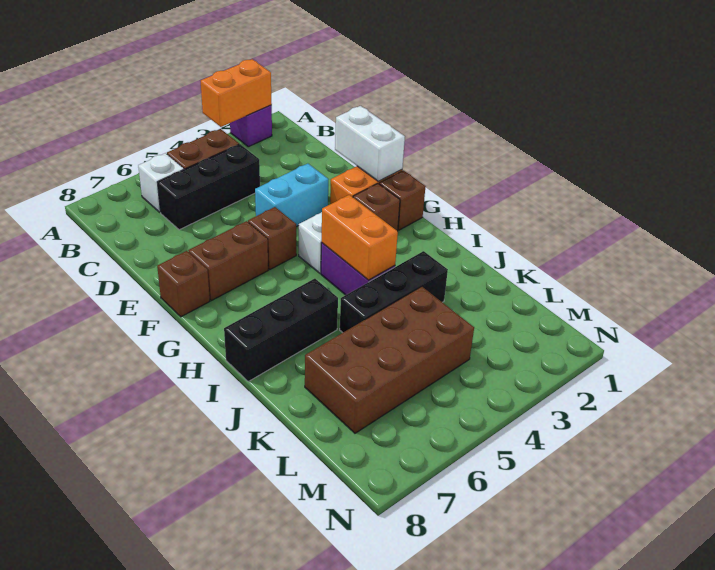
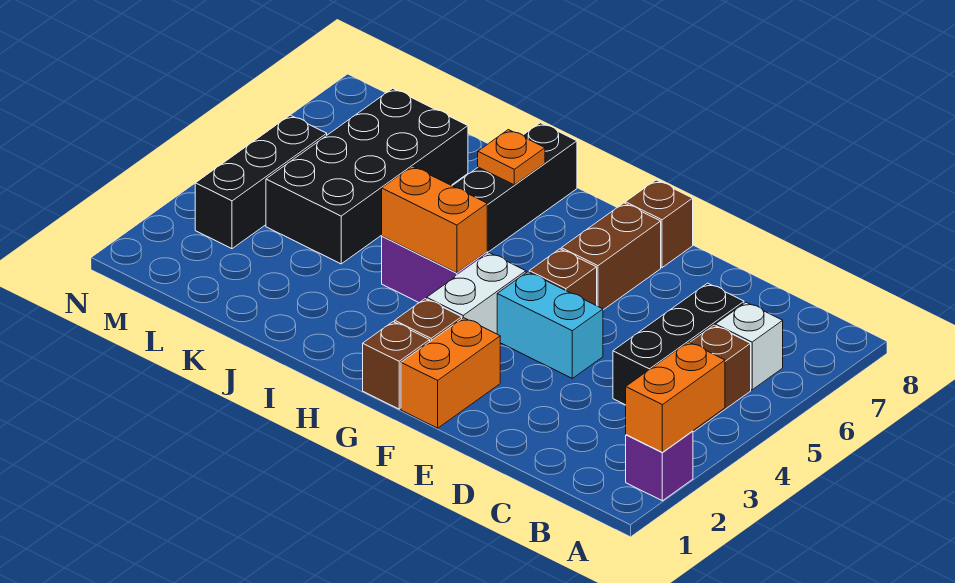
white 1x2 brick [335,106,405,181] -> none
cyan 1x2 brick [255,164,329,227] -> cyan 1x2 brick turned to [497,272,603,378]
none -> orange 1x1 plate [478,130,545,185]
black 1x3 brick [340,251,448,333] -> black 1x3 brick moved to [195,115,327,249]
brown 2x4 brick [305,287,474,433] -> black 2x4 brick [266,88,468,264]

